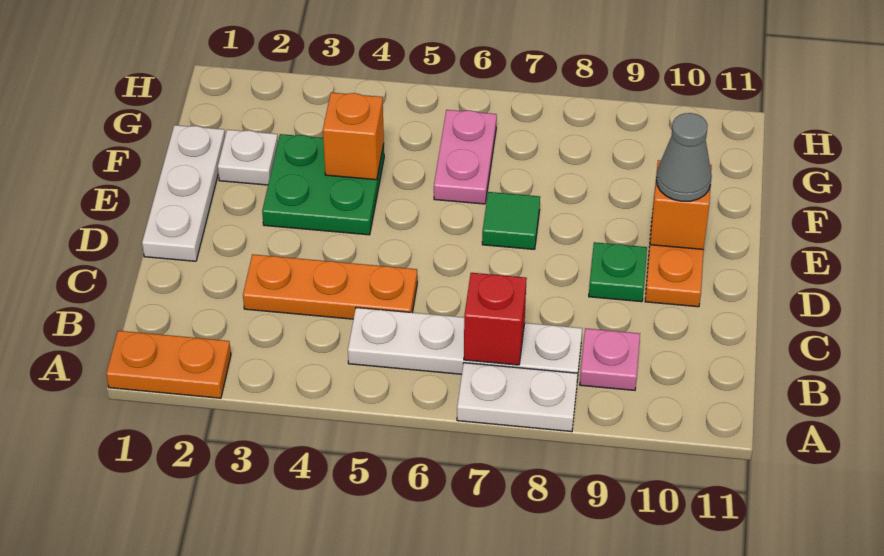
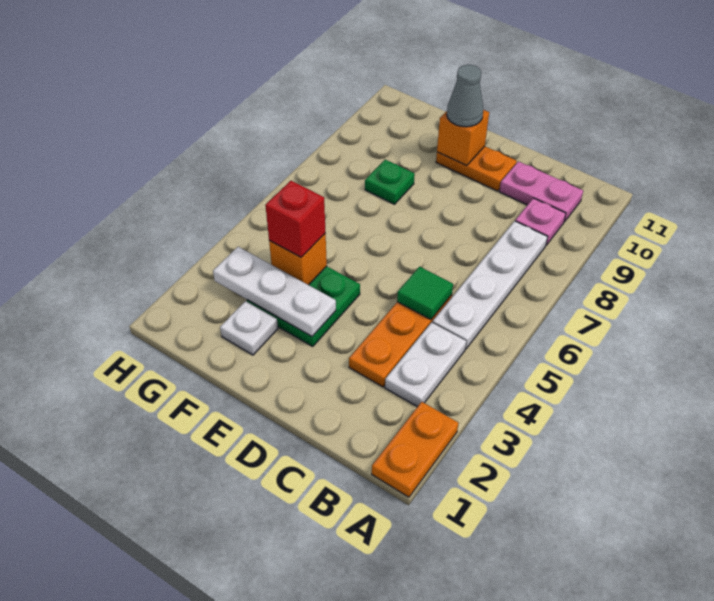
white 1x2 plate [457,363,578,432] -> white 1x2 plate moved to [385,322,466,407]
red 1x1 brick [464,273,527,365] -> red 1x1 brick moved to [265,181,326,257]
white 1x3 plate [142,125,225,261] -> white 1x3 plate moved to [213,247,336,336]
green 1x1 plate [589,242,647,302] -> green 1x1 plate moved to [365,160,415,204]
green 1x1 tile [482,192,540,249] -> green 1x1 tile moved to [397,266,453,320]
pink 1x2 plate [434,110,497,204] -> pink 1x2 plate moved to [499,161,583,222]

